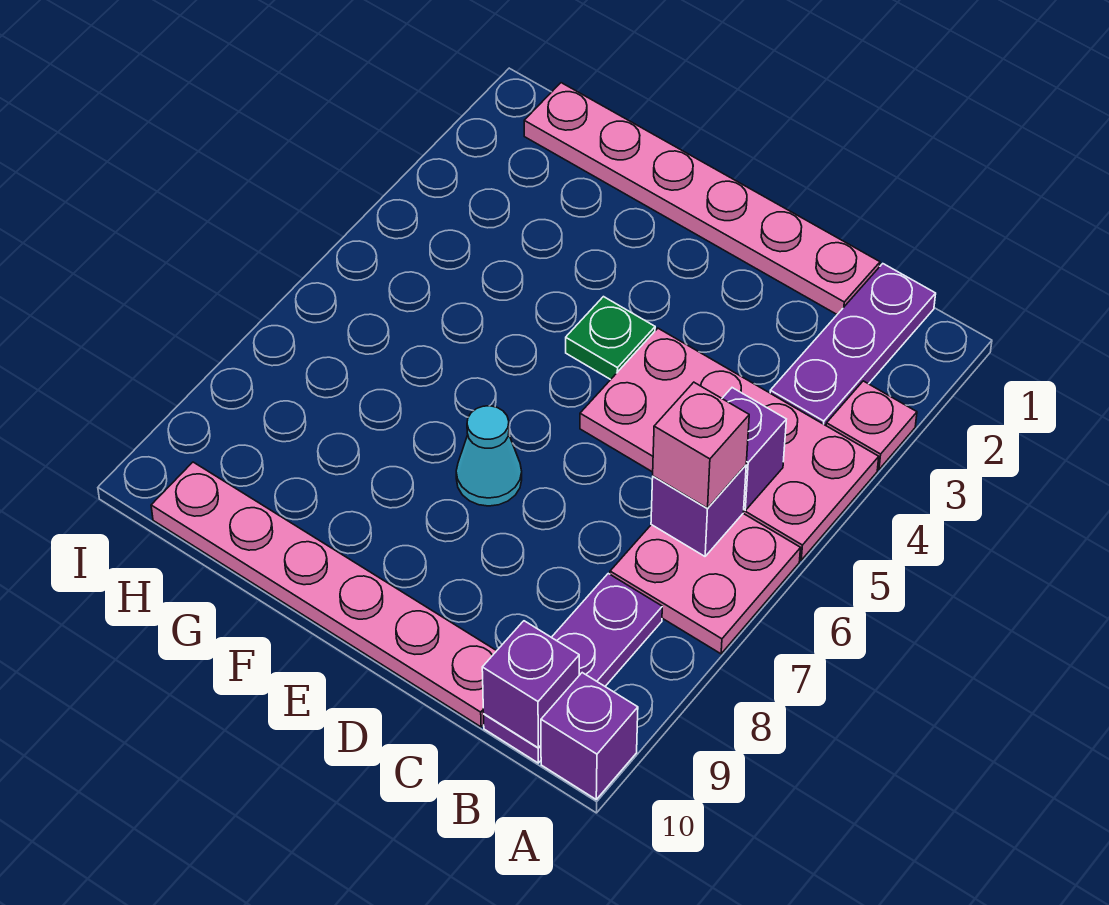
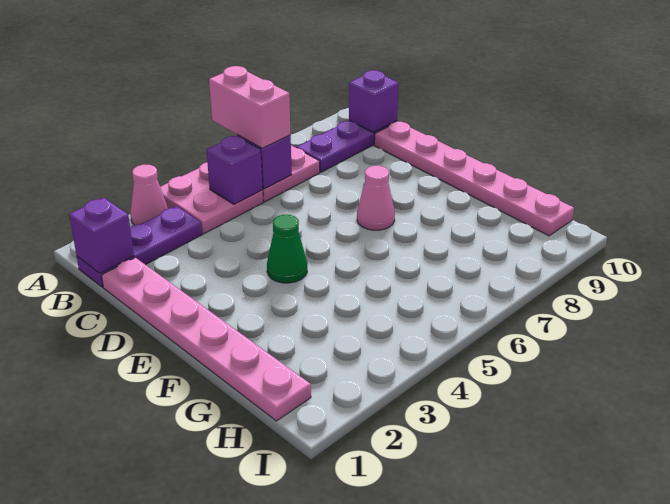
pink 1x1 plate [826,381,917,469] -> pink 1x1 cone [130,165,168,225]
pink 2x4 plate [580,328,879,560] -> pink 2x2 plate [160,163,263,234]
purple 1x1 brick [541,673,638,799] -> purple 1x1 brick moved to [69,198,134,273]
pink 1x1 brick [653,382,749,508] -> pink 1x2 brick [209,66,291,148]
green 1x1 plate [566,297,655,380] -> green 1x1 cone [267,215,307,283]
cyan 1x1 cone [456,406,522,506] -> pink 1x1 cone [357,166,395,230]

